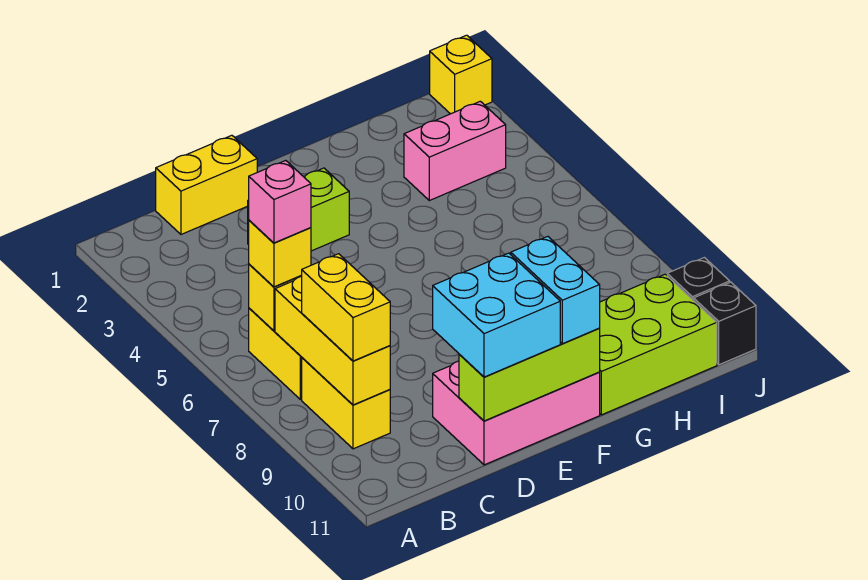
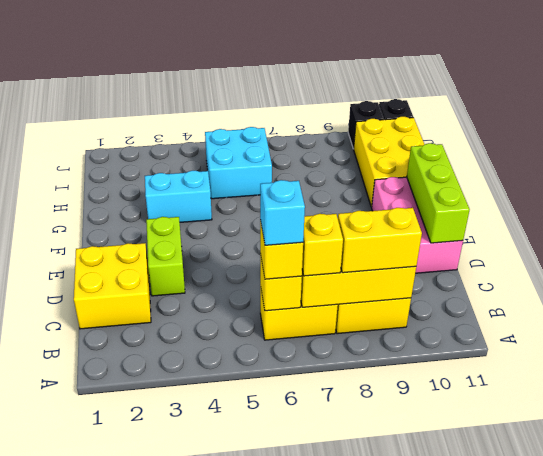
pink 1x1 brick [249,161,311,243] -> cyan 1x1 brick [260,180,305,245]
yellow 1x2 brick [156,135,257,234] -> yellow 2x2 brick [74,243,151,329]
cyan 2x2 brick [433,253,560,377] -> cyan 2x2 brick moved to [205,127,272,199]
cyan 1x2 brick [511,237,600,344] -> cyan 1x2 brick moved to [145,171,212,222]
lime 2x3 brick [599,274,717,415] -> yellow 2x3 brick [354,117,424,207]
pink 1x2 brick [404,101,506,200] -> none
yellow 1x1 brick [430,35,492,114] -> yellow 1x1 brick moved to [302,214,343,276]

